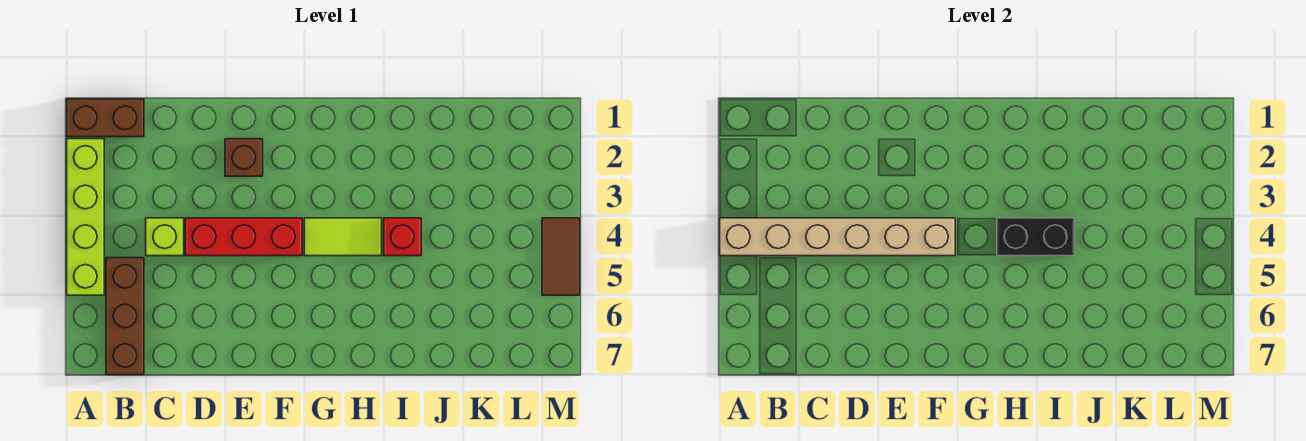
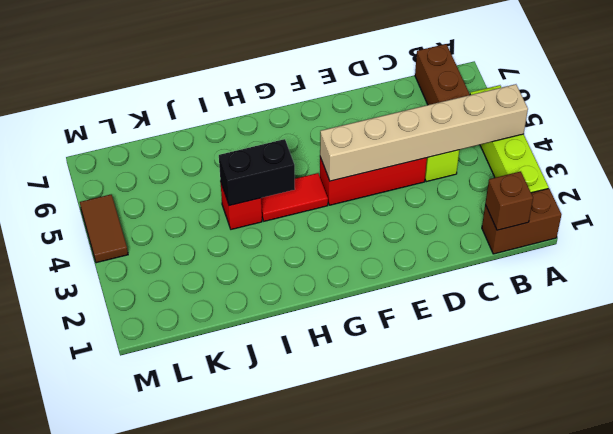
brown 1x1 brick [225,139,263,176] -> brown 1x1 brick moved to [485,171,533,230]
lime 1x2 tile [304,218,382,256] -> red 1x2 tile [261,173,328,221]

